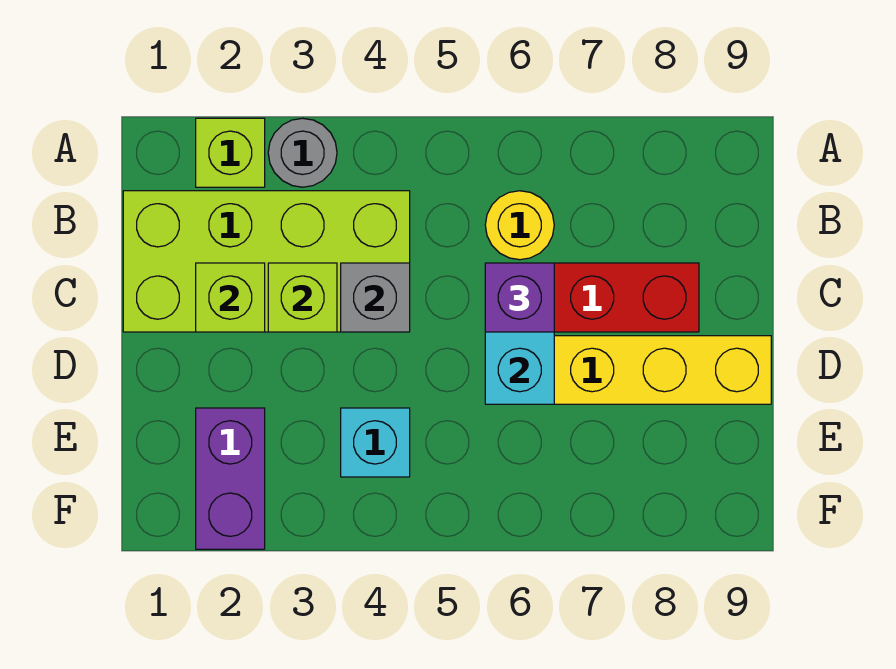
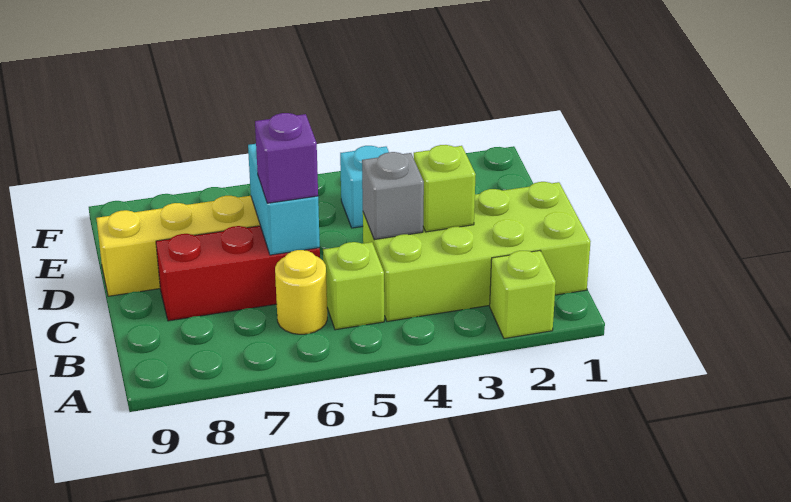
grey 1x1 round brick [268,118,337,187] -> none
lime 1x1 brick [196,263,265,332] -> lime 1x1 brick moved to [323,242,384,330]
purple 1x2 brick [196,408,265,549] -> none

